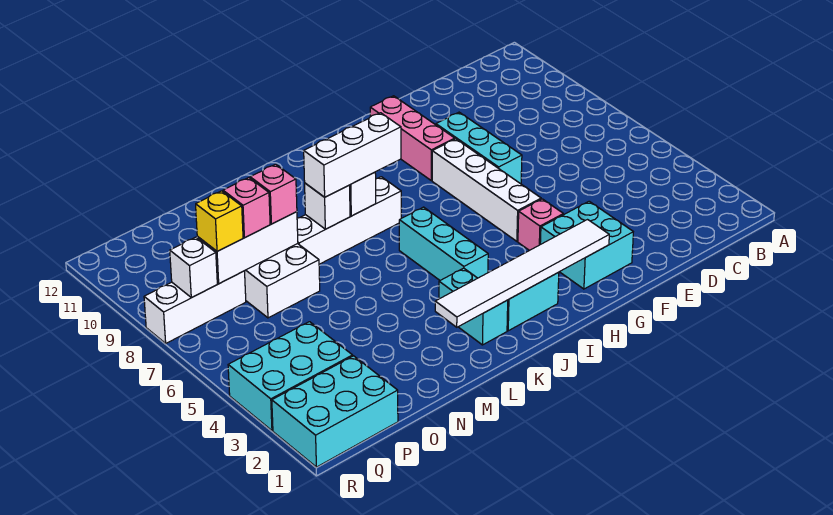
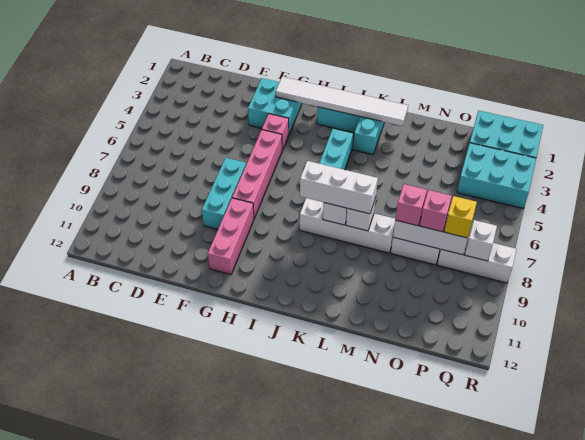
white 1x4 brick [432,139,541,241] -> pink 1x4 brick [232,130,282,218]

